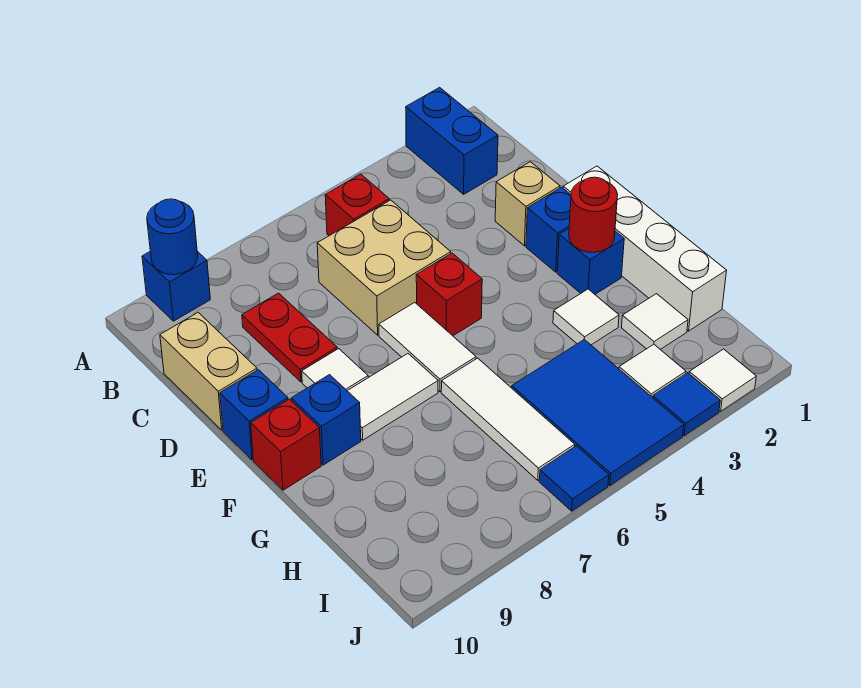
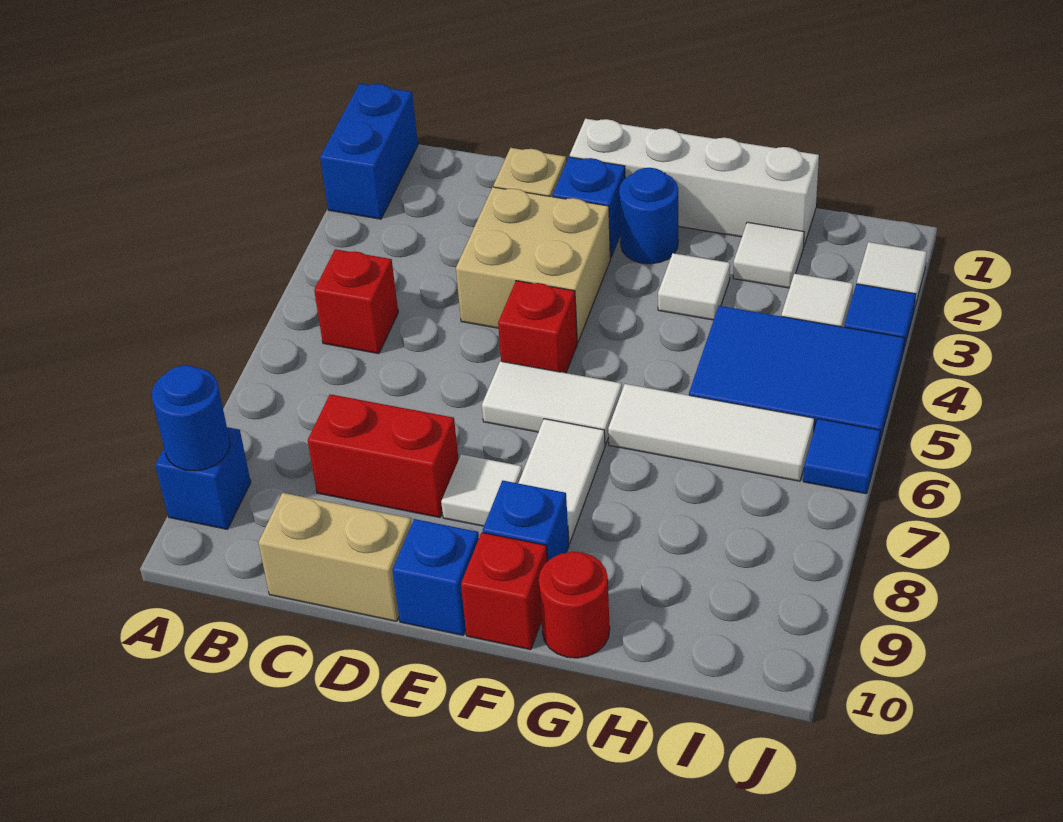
blue 1x2 brick [406,87,498,194] -> blue 1x2 brick turned to [320,84,418,219]
tan 2x2 brick [317,200,451,335] -> tan 2x2 brick moved to [456,187,610,342]
red 1x2 plate [242,293,337,382] -> red 1x2 brick [308,394,459,518]
blue 1x1 brick [557,228,624,294] -> blue 1x1 round brick [619,168,678,264]
red 1x1 round brick [569,177,618,252] -> red 1x1 round brick moved to [539,552,610,658]

